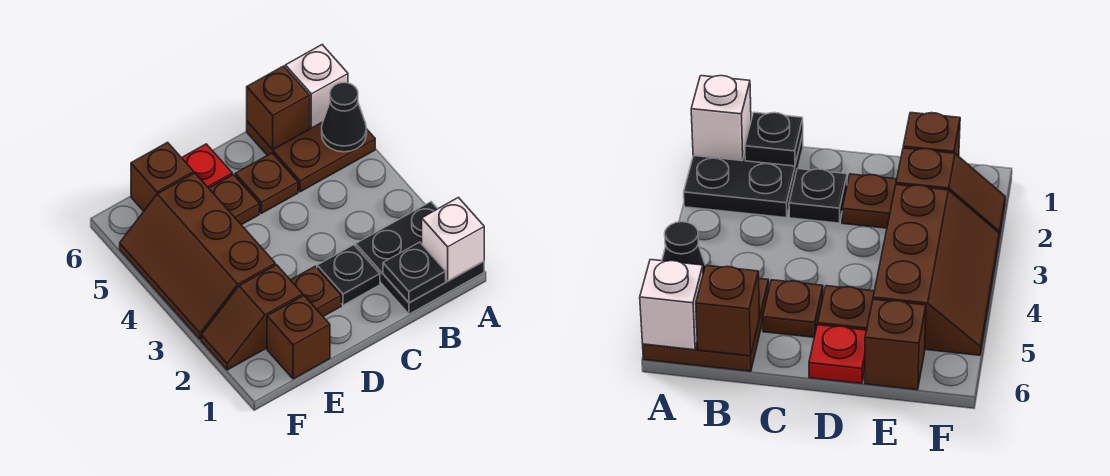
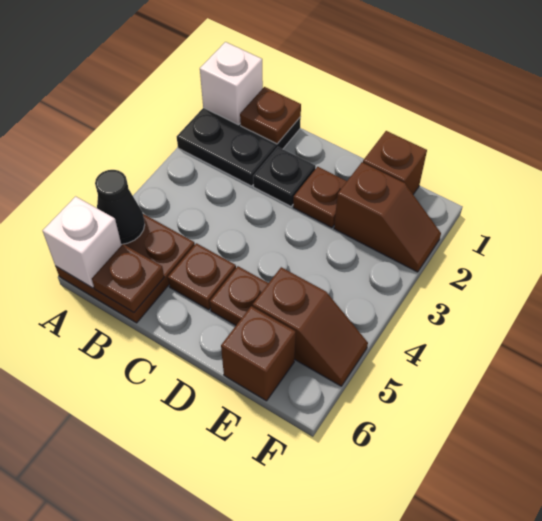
black 1x1 plate [383,242,446,303] -> brown 1x1 plate [240,87,301,144]
brown 1x1 brick [247,66,310,150] -> brown 1x1 plate [92,244,164,313]
red 1x1 plate [182,144,232,188] -> none
brown 2x3 slope [120,173,275,339] -> brown 1x2 slope [253,267,368,386]

